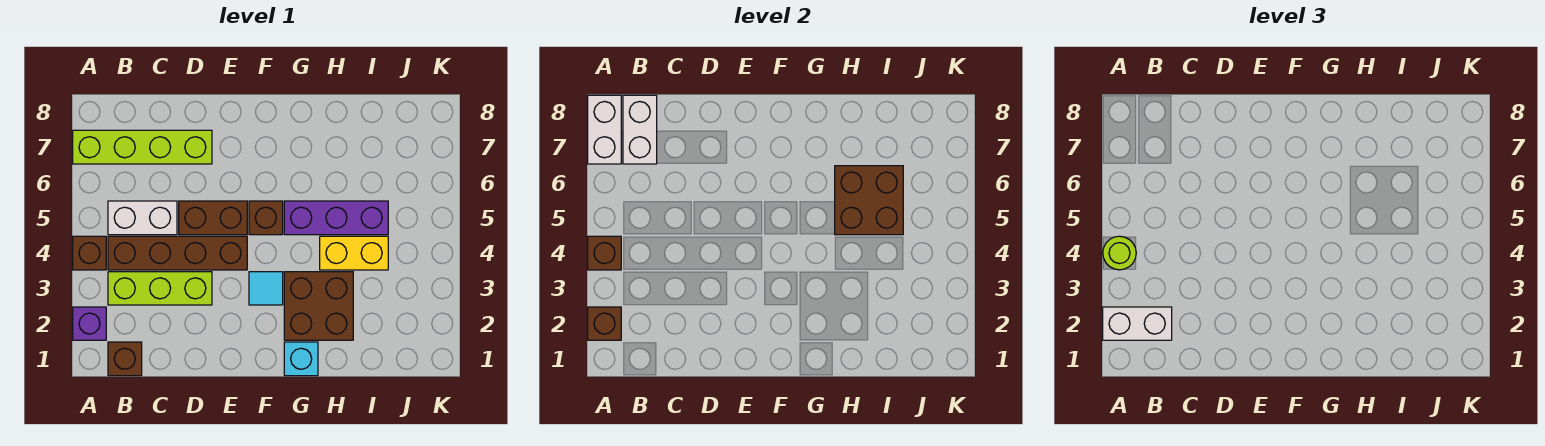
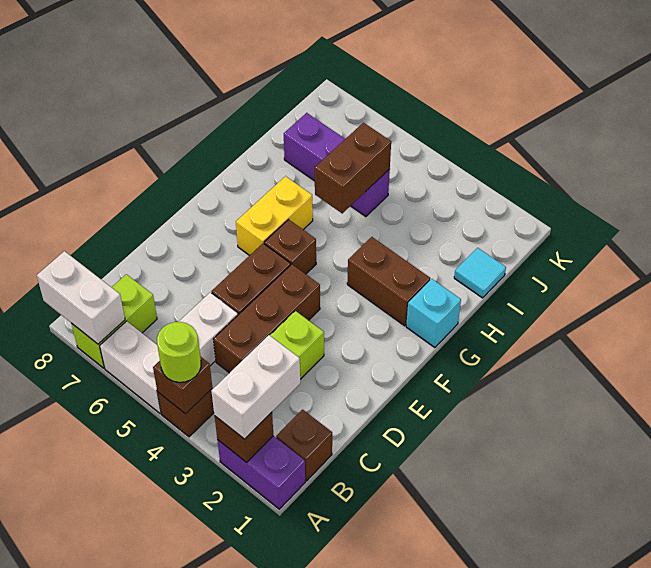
purple 1x1 brick [73,307,106,340] -> purple 1x2 brick [217,436,305,509]
lime 1x4 brick [73,130,212,164] -> lime 1x2 brick [72,274,157,368]
brown 1x4 brick [108,236,247,270] -> brown 1x3 brick [213,264,320,373]
white 1x2 brick [623,95,657,164] -> white 1x2 brick moved to [100,321,161,413]
cyan 1x1 tile [249,272,283,305] -> cyan 1x1 tile moved to [454,248,506,298]
brown 2x2 brick [284,272,353,340] -> brown 1x2 brick [347,237,430,326]
purple 1x3 brick [284,201,388,235] -> purple 1x3 brick turned to [284,113,390,217]
yellow 1x2 brick [320,236,388,270] -> yellow 1x2 brick moved to [236,176,313,256]
brown 2x2 brick [835,166,903,235] -> brown 1x2 brick [315,123,391,213]

